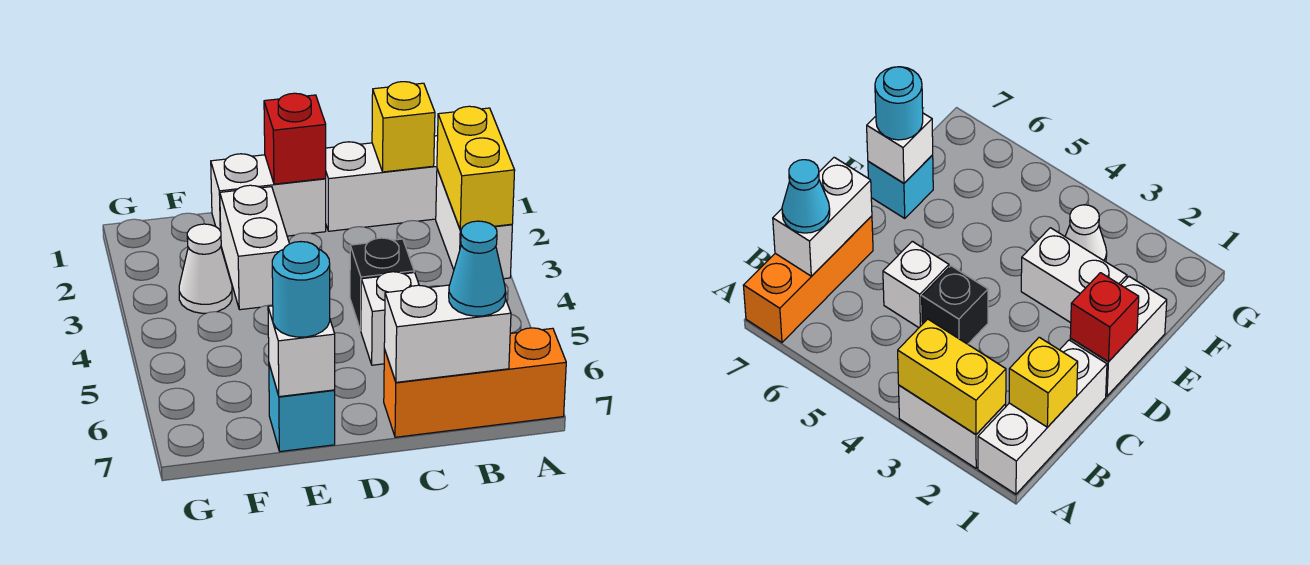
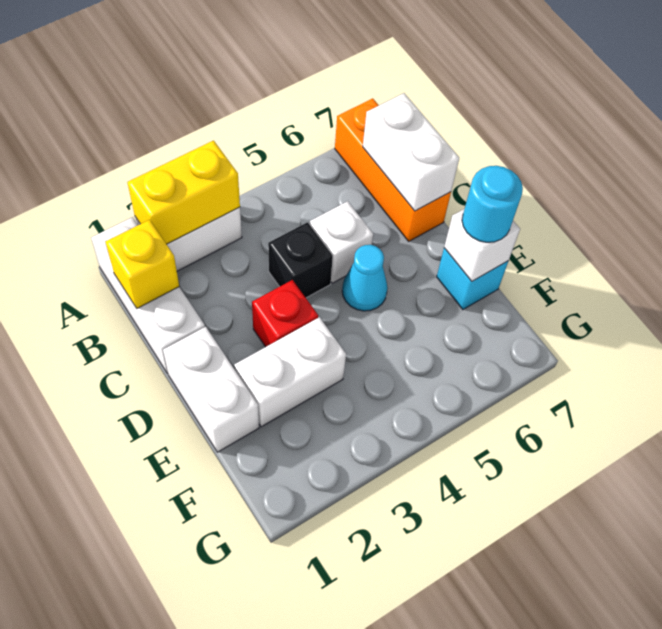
cyan 1x1 cone [449,221,506,316] -> cyan 1x1 cone moved to [342,245,387,311]
red 1x1 brick [264,93,326,184] -> red 1x1 brick moved to [252,280,318,347]
white 1x1 cone [179,224,232,313] -> none

